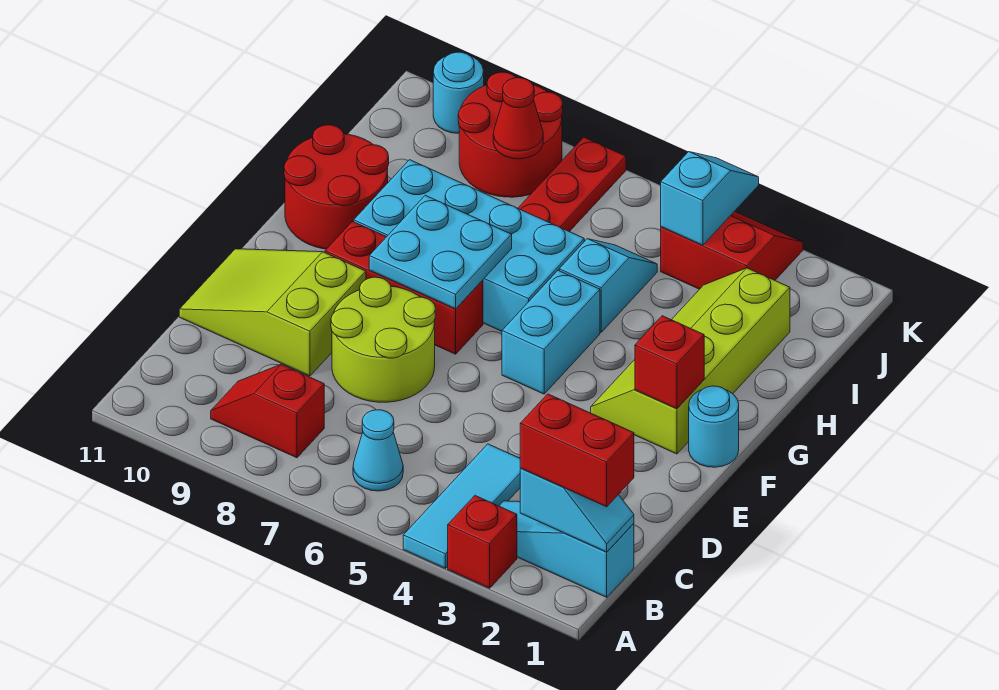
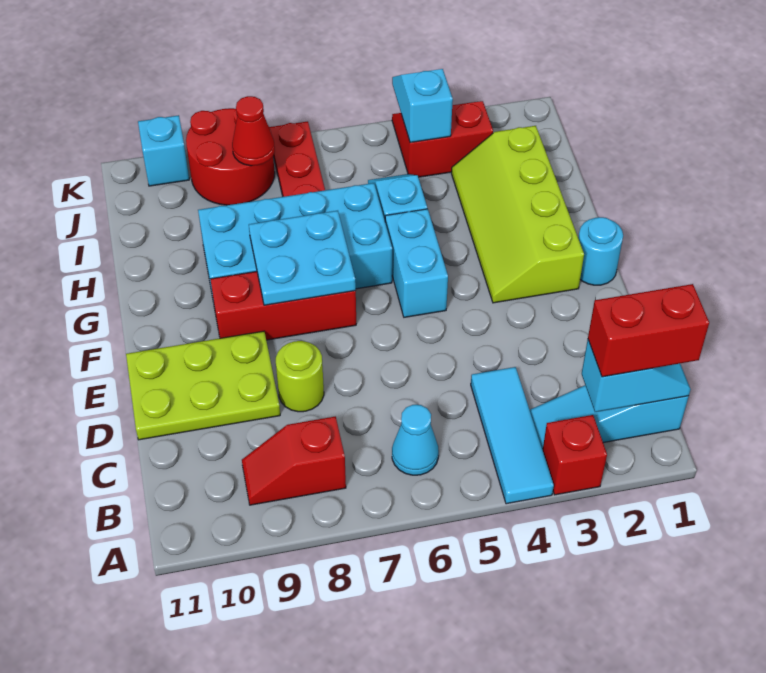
lime 2x2 round brick [331,277,435,402] -> lime 1x1 round brick [276,341,324,412]
lime 2x3 slope [179,249,366,376] -> lime 2x3 plate [126,331,280,440]
red 1x1 brick [635,316,704,409] -> none
red 2x2 round brick [284,125,389,249] -> none
cyan 1x1 round brick [433,52,484,133] -> cyan 1x1 brick [138,115,189,186]

